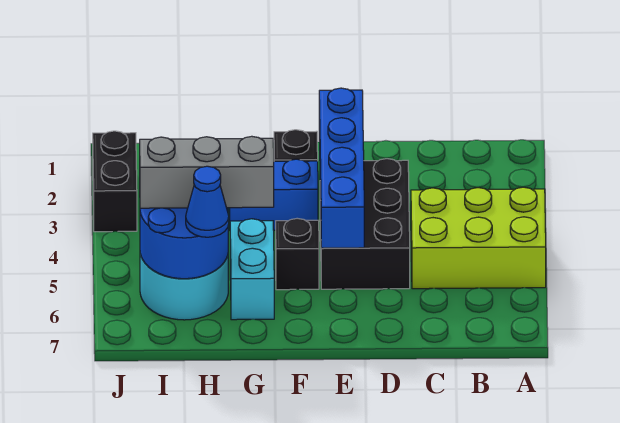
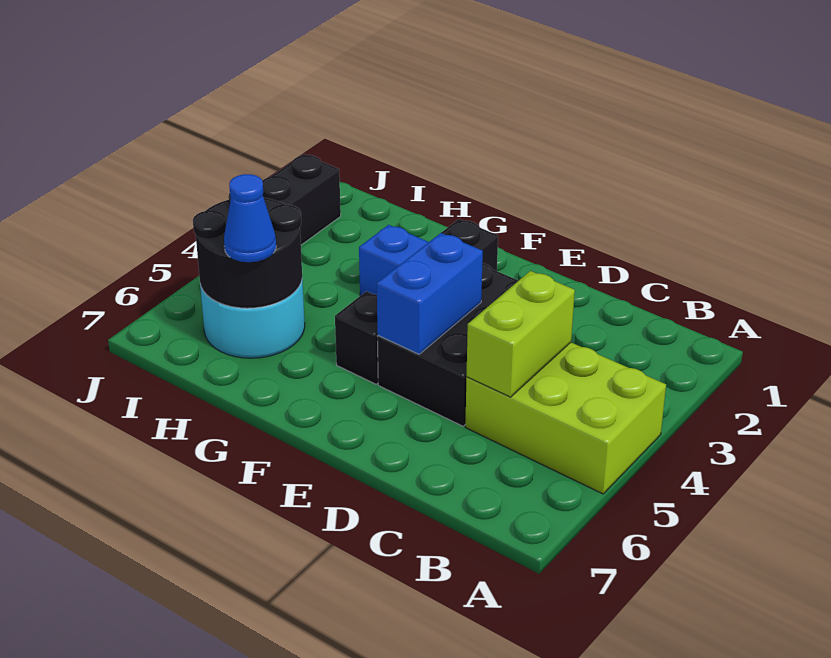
none -> lime 1x2 brick [467,271,575,397]
blue 1x4 brick [319,88,364,248] -> blue 1x2 brick [377,233,483,354]
cyan 1x2 brick [230,219,274,320] -> none
grey 1x3 brick [140,136,274,208] -> none
blue 2x2 round brick [140,208,228,279] -> black 2x2 round brick [193,193,302,308]

